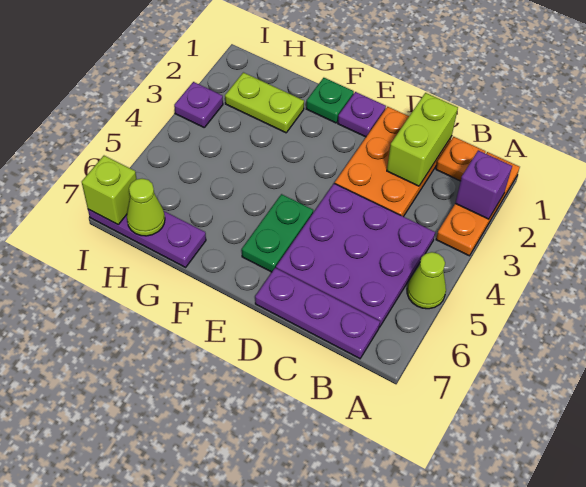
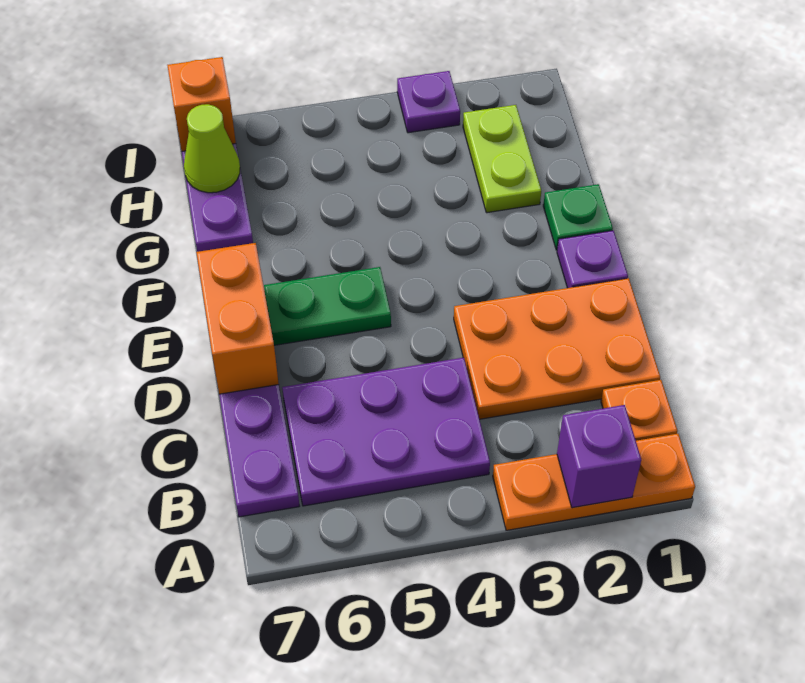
lime 1x1 cone [407,252,446,309] -> none
purple 3x3 plate [276,183,435,327] -> purple 2x3 plate [282,358,490,506]
lime 1x2 brick [387,93,458,186] -> none
none -> orange 1x2 brick [196,243,279,394]
lime 1x1 brick [82,156,137,224] -> orange 1x1 brick [167,57,236,151]

